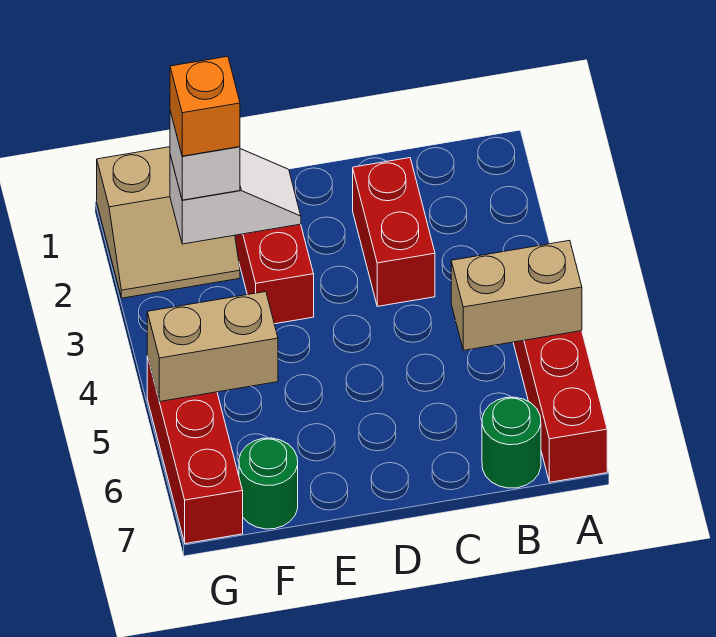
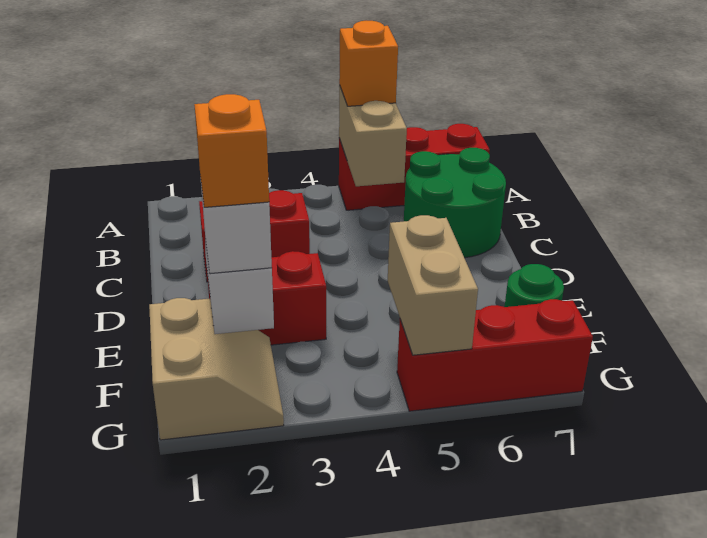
none -> orange 1x1 brick [339,21,398,106]
green 1x1 round brick [482,397,541,488] -> green 2x2 round brick [404,148,506,258]

